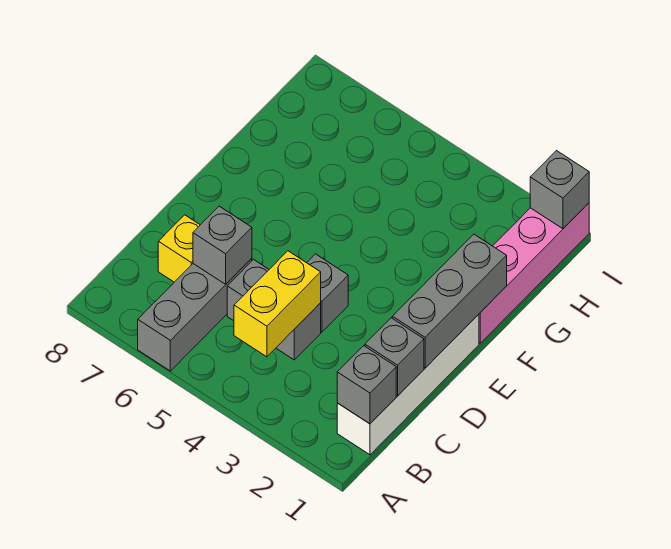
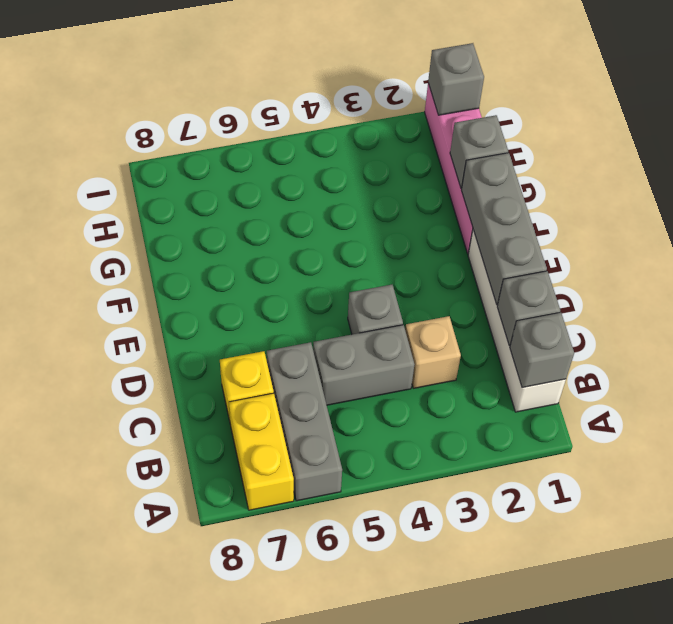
yellow 1x2 brick [234,251,321,357] -> yellow 1x2 brick moved to [229,393,294,510]
none -> tan 1x1 brick [405,316,461,388]
grey 1x1 brick [193,206,252,284] -> grey 1x1 brick moved to [450,115,508,188]

